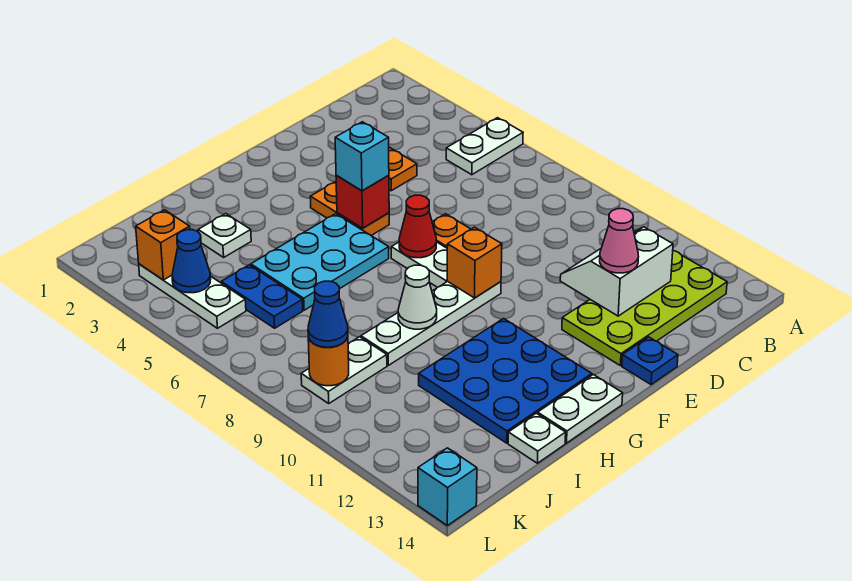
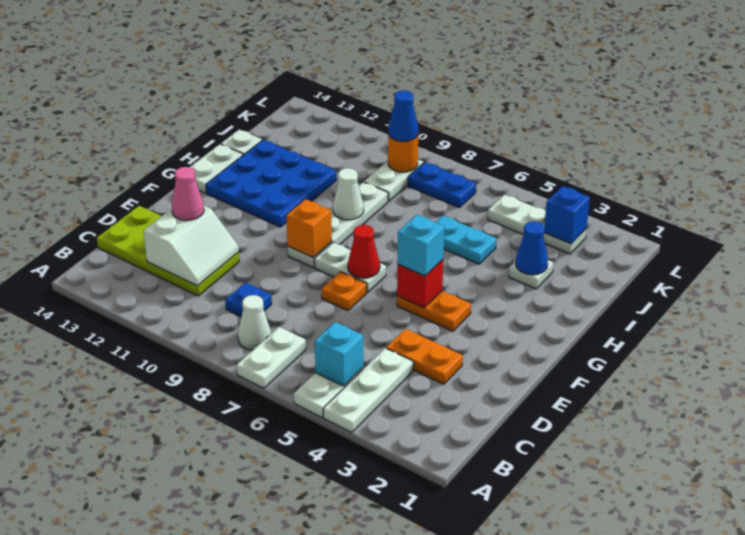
none -> white 1x3 plate [323,348,413,432]
none -> white 1x2 plate [237,327,306,388]
none -> white 1x1 cone [238,295,271,350]
lime 2x4 plate [562,251,727,366] -> lime 2x4 plate turned to [97,206,239,296]
blue 1x1 plate [622,337,678,385] -> blue 1x1 plate moved to [225,282,272,317]
cyan 2x3 plate [251,214,389,310] -> cyan 1x2 plate [435,216,496,264]
blue 1x2 plate [221,265,303,328] -> blue 1x2 plate moved to [408,162,476,208]
orange 1x1 brick [136,210,190,280] -> blue 1x1 brick [544,186,590,244]
blue 1x1 cone [172,230,211,293] -> blue 1x1 cone moved to [516,221,548,275]
cyan 1x1 brick [418,448,477,526] -> cyan 1x1 brick moved to [315,322,363,386]

